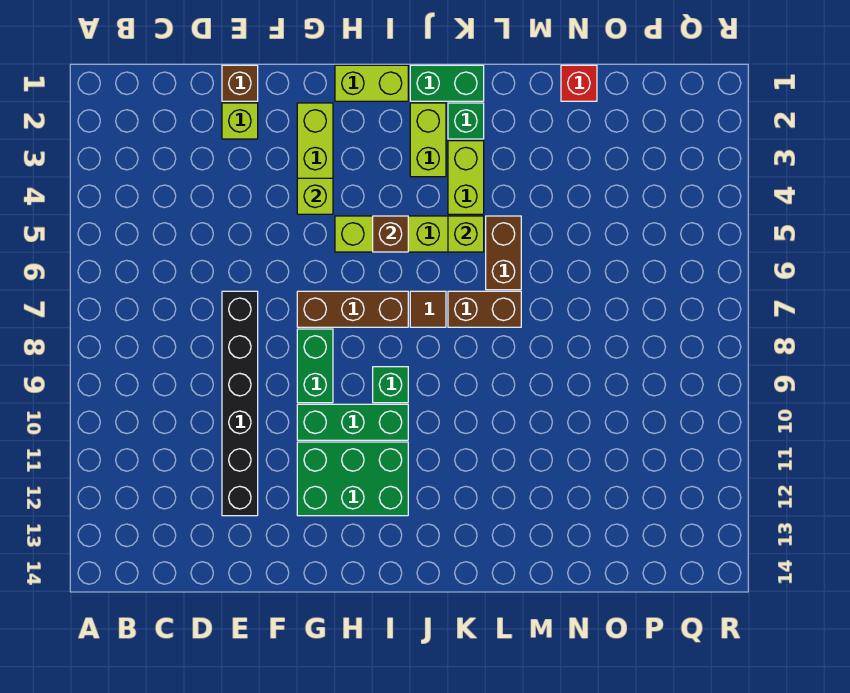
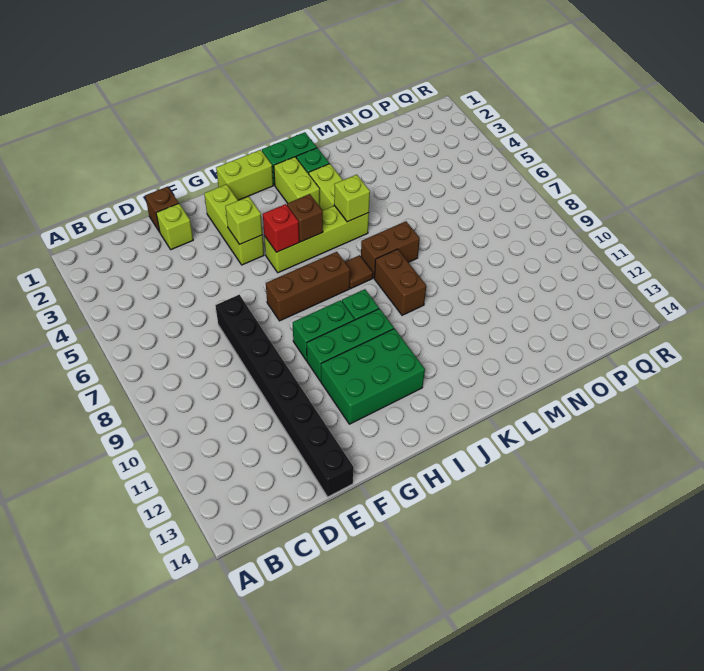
black 1x6 brick [222,291,258,516] -> black 1x8 brick [215,294,354,497]
green 1x2 brick [297,329,333,403] -> green 1x2 brick turned to [293,300,355,361]
brown 1x2 brick [486,216,521,290] -> brown 1x2 brick moved to [374,249,426,315]
red 1x1 brick [561,65,597,101] -> red 1x1 brick moved to [263,204,299,252]

